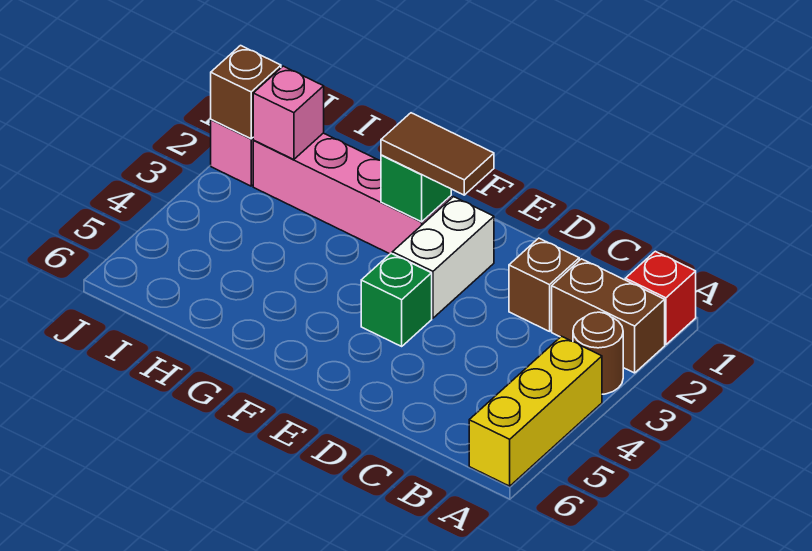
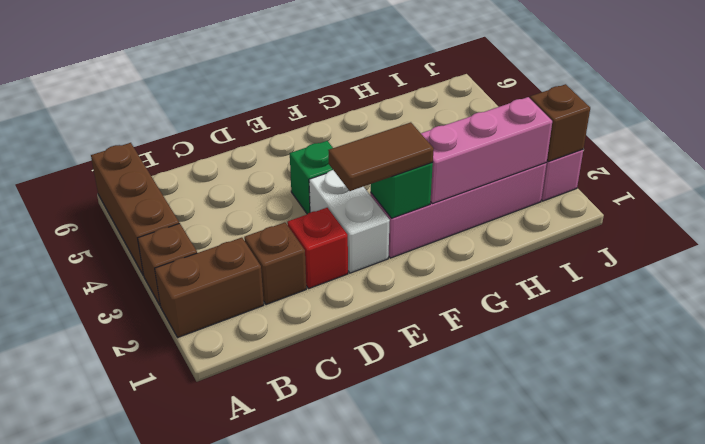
red 1x1 brick [625,251,696,345] -> red 1x1 brick moved to [287,208,348,289]
brown 1x1 round brick [573,312,623,394] -> brown 1x1 brick [138,223,197,305]
yellow 1x3 brick [469,336,602,486] -> brown 1x3 brick [91,143,179,276]
pink 1x1 brick [253,66,324,160] -> pink 1x3 brick [421,97,552,204]

